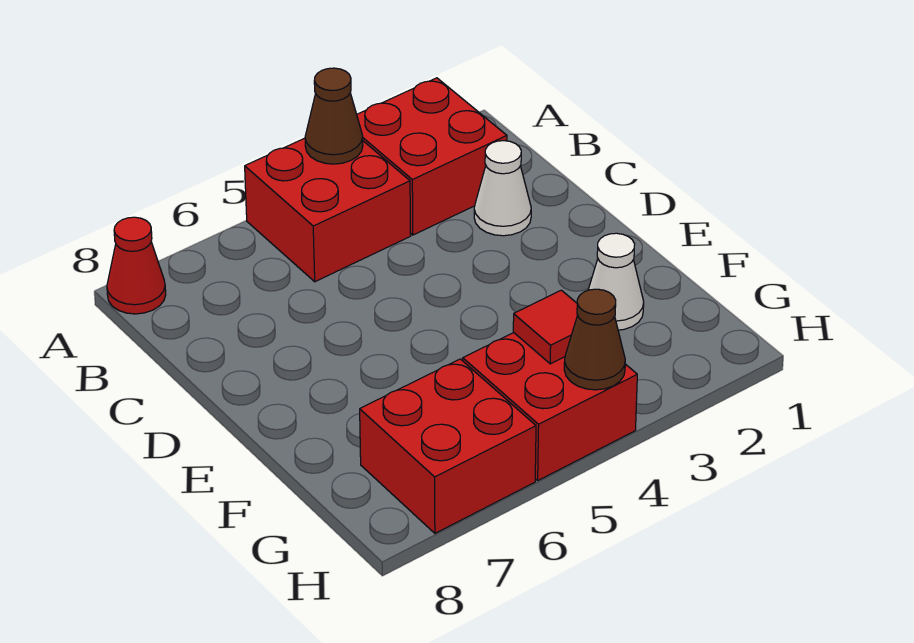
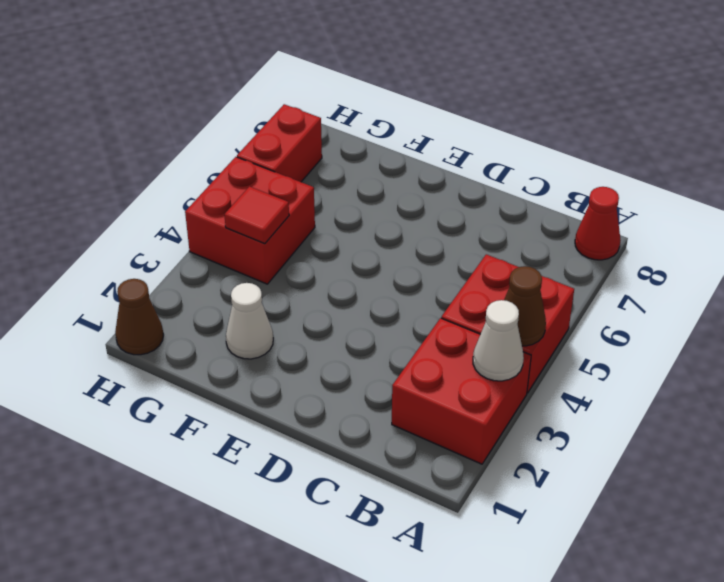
white 1x1 cone [474,141,531,236] -> white 1x1 cone moved to [473,300,524,381]
red 2x2 brick [360,359,536,533] -> red 1x2 brick [237,104,322,182]
brown 1x1 cone [564,289,625,390] -> brown 1x1 cone moved to [115,279,163,355]

